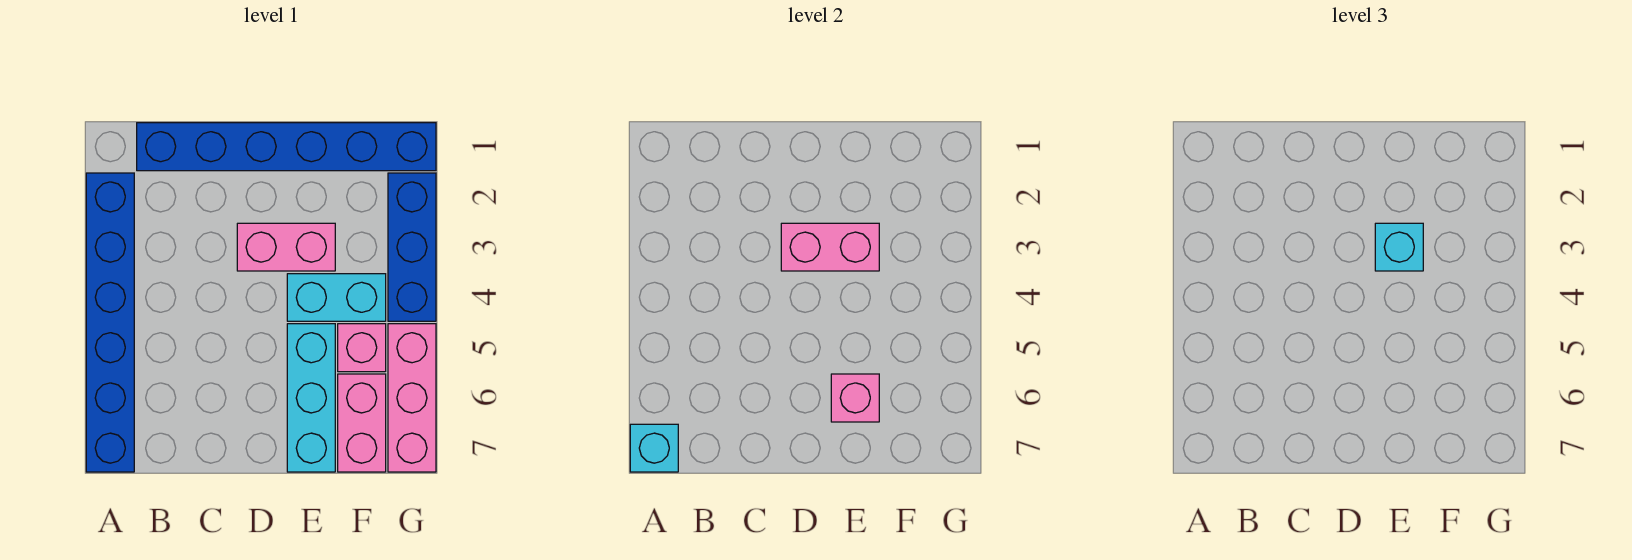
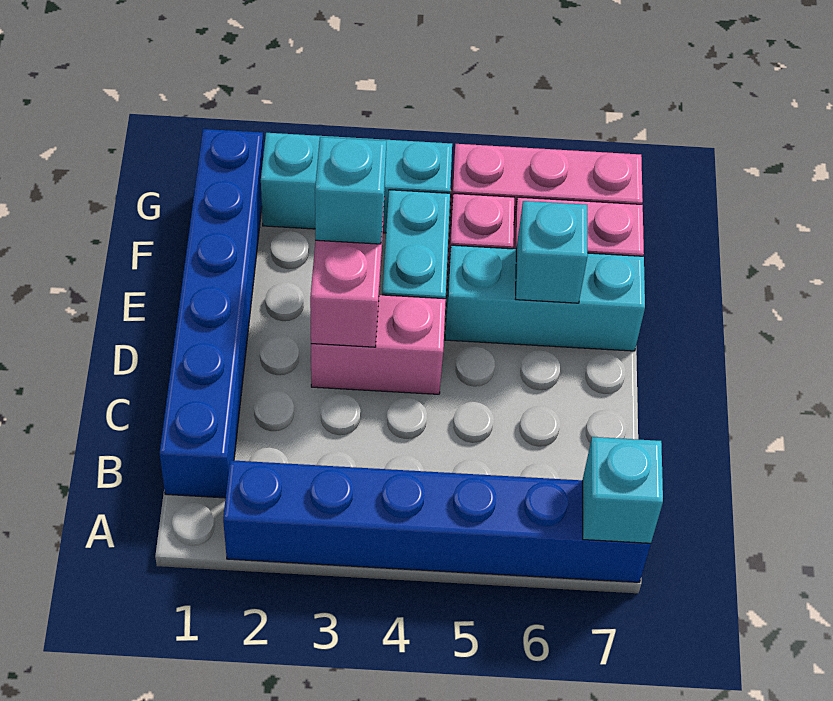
pink 1x2 brick [237,223,335,271] -> pink 1x2 brick turned to [311,295,446,394]
pink 1x1 brick [831,374,879,422] -> cyan 1x1 brick [516,201,588,303]
blue 1x3 brick [388,173,436,321] -> cyan 1x3 brick [261,133,452,233]

